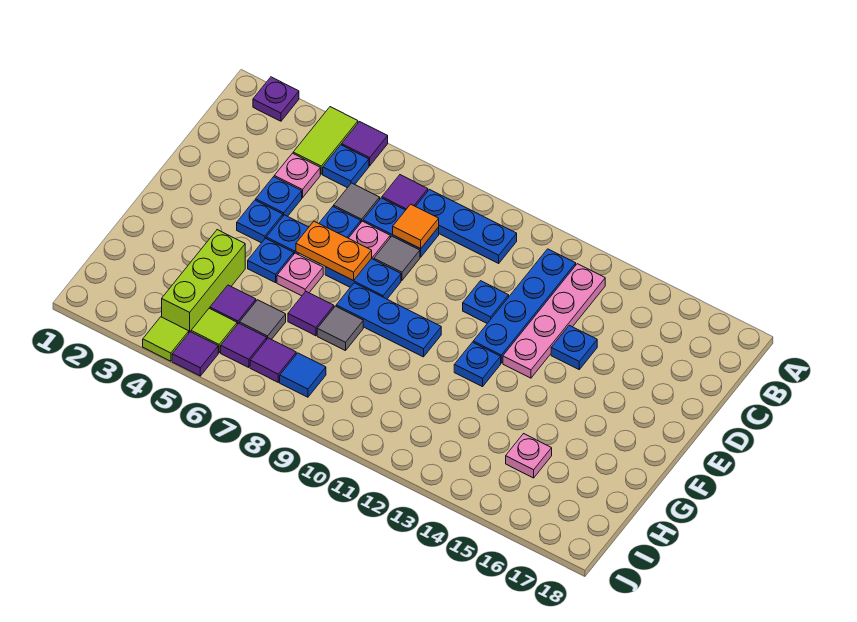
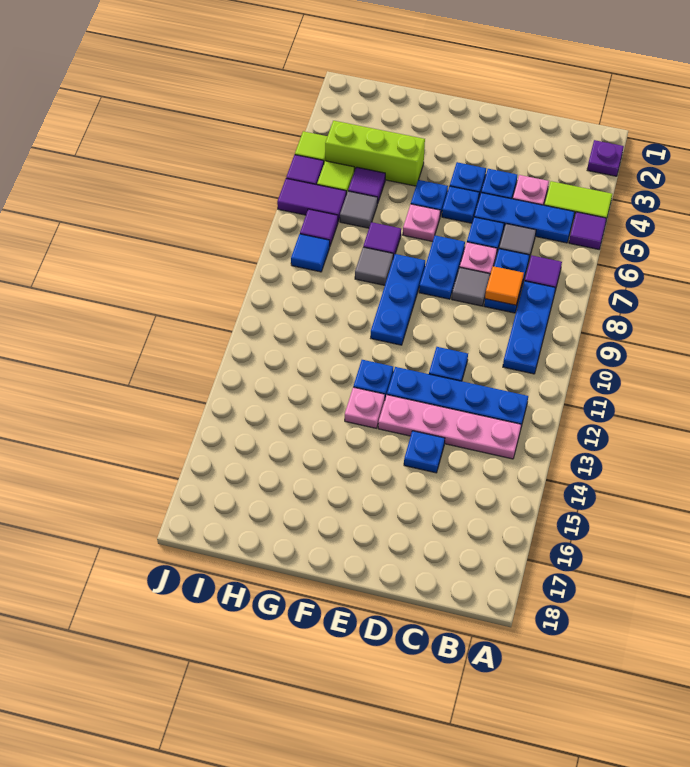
blue 1x1 plate [323,145,369,188] -> blue 1x3 plate [474,193,574,243]
orange 1x2 plate [296,221,372,281] -> none
pink 1x1 plate [506,434,552,478] -> pink 1x1 plate moved to [345,387,385,428]
purple 1x1 tile [221,323,267,368] -> purple 1x2 tile [277,179,346,221]

